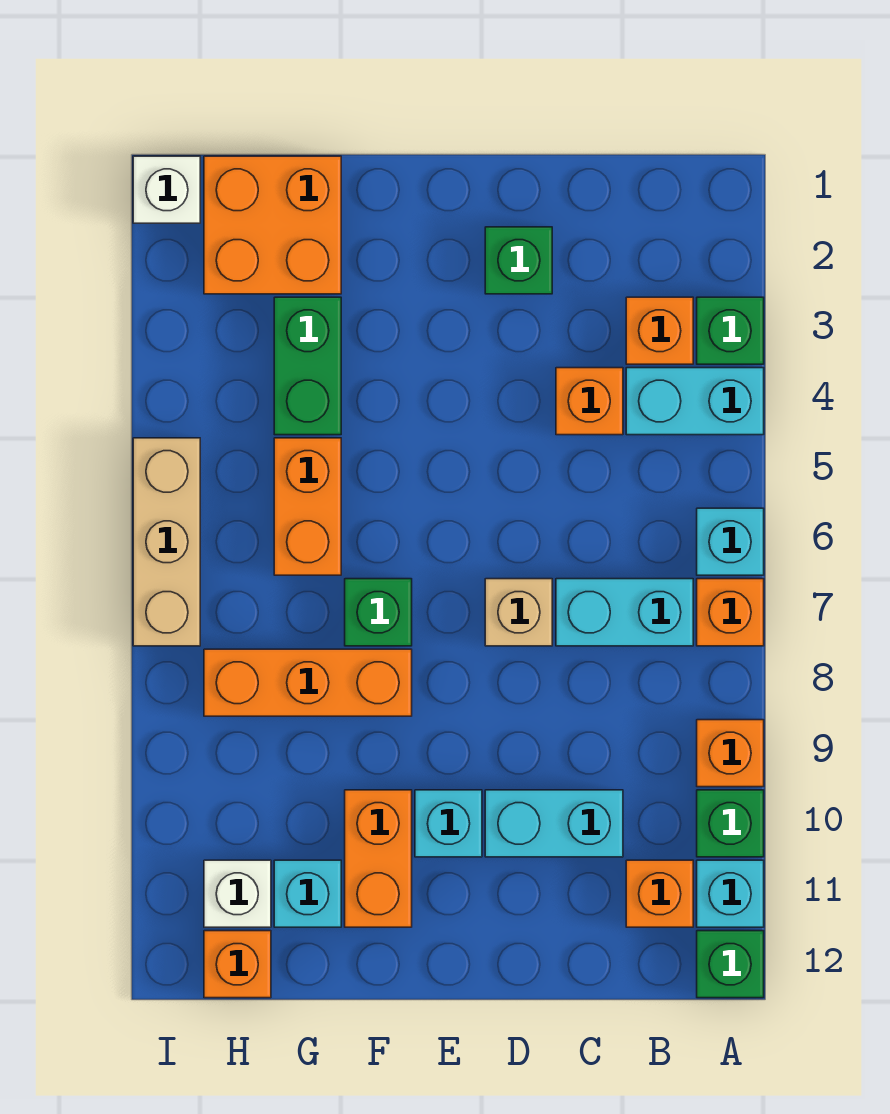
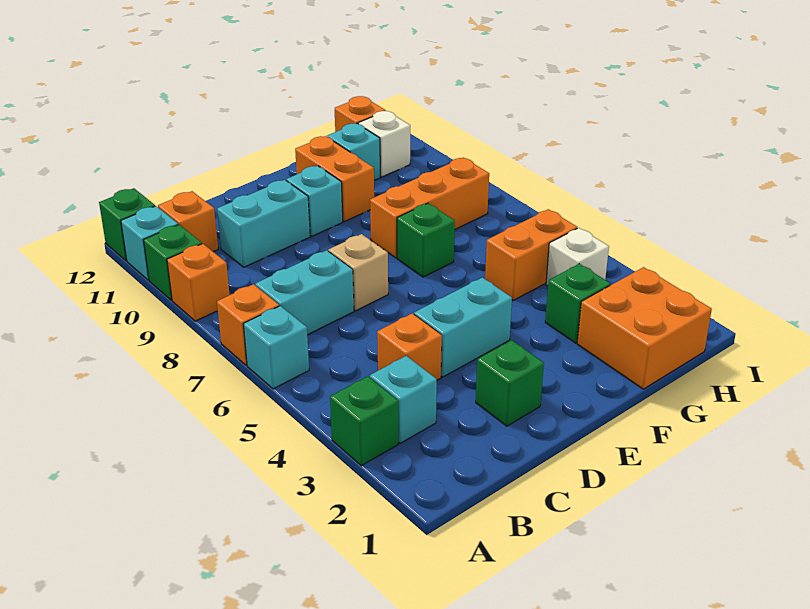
cyan 1x2 brick [626,368,764,435] -> cyan 1x2 brick moved to [414,277,512,377]
orange 1x1 brick [626,297,693,364] -> cyan 1x1 brick [370,356,437,443]
green 1x2 brick [274,297,341,435] -> green 1x1 brick [545,264,610,343]
orange 1x2 brick [274,438,341,575] -> orange 1x2 brick turned to [485,209,577,301]
white 1x1 brick [133,156,200,223] -> white 1x1 brick moved to [546,228,609,286]
tan 1x3 brick [133,438,200,646] -> none

